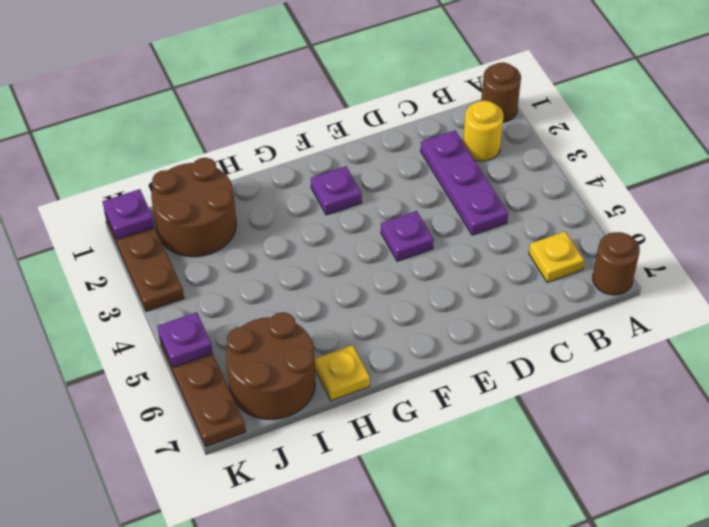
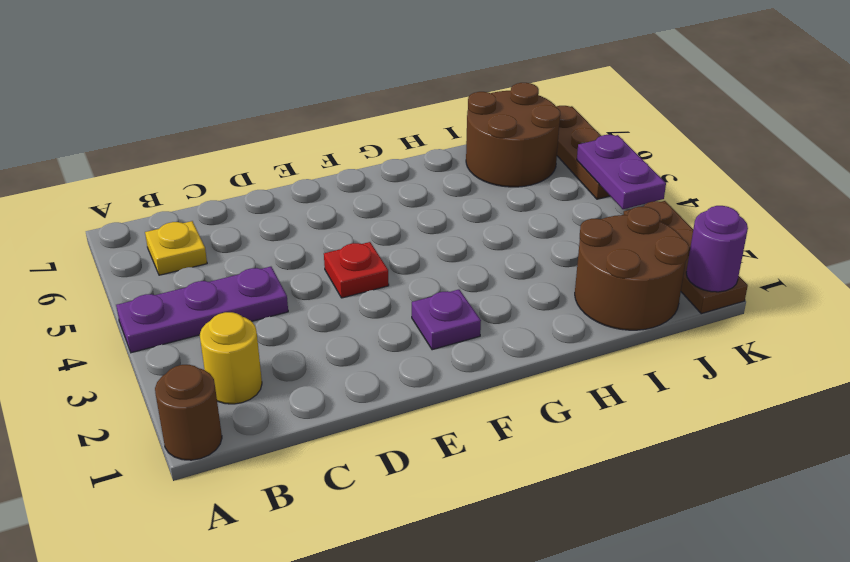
brown 1x1 round brick [593,232,640,295] -> none
purple 1x3 plate [421,130,508,235] -> purple 1x3 plate turned to [116,267,288,353]
purple 1x1 plate [381,211,434,261] -> red 1x1 plate [324,242,389,298]
yellow 1x1 plate [315,345,370,401] -> none
purple 1x1 plate [102,189,154,239] -> purple 1x1 round brick [686,206,748,292]
purple 1x1 plate [158,312,213,367] -> purple 1x2 plate [577,135,666,209]

